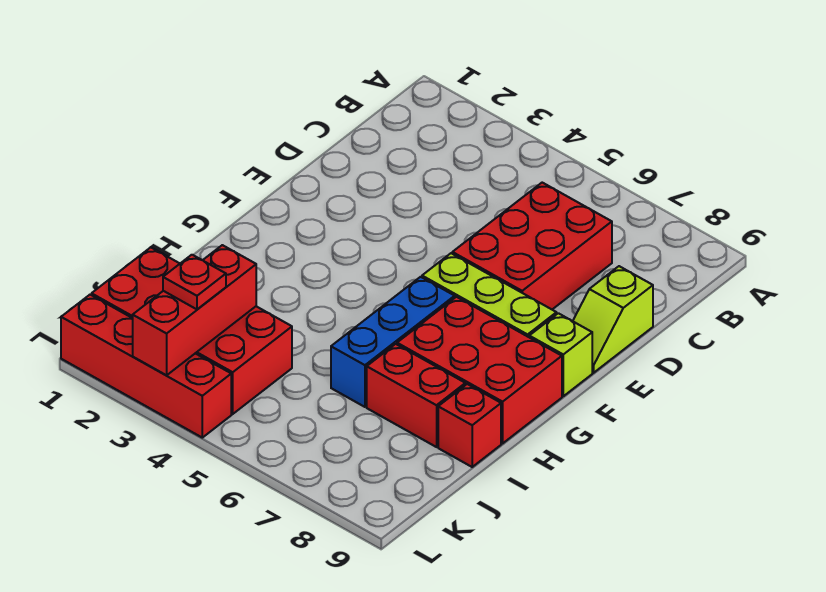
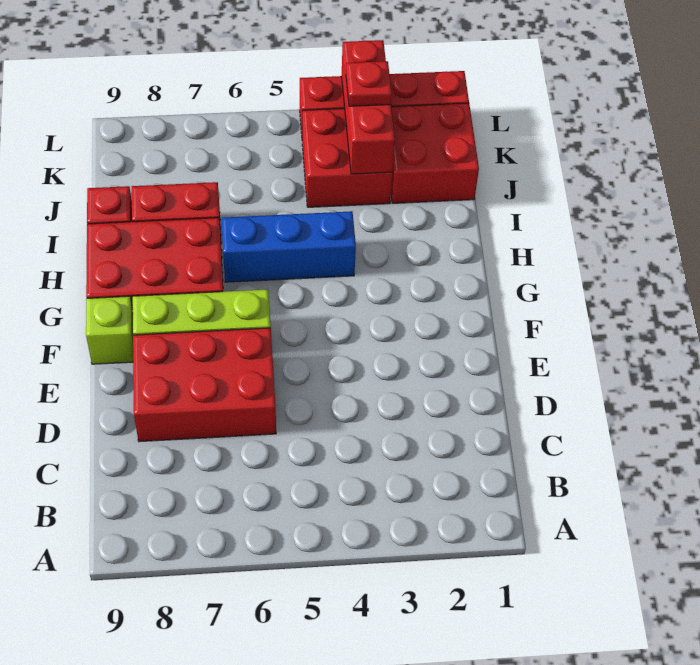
red 2x3 brick [452,183,612,309] -> red 2x3 brick turned to [133,328,276,442]
lime 1x2 slope [573,266,653,373] -> none
blue 1x3 brick [331,277,455,407] -> blue 1x3 brick turned to [222,211,356,282]

